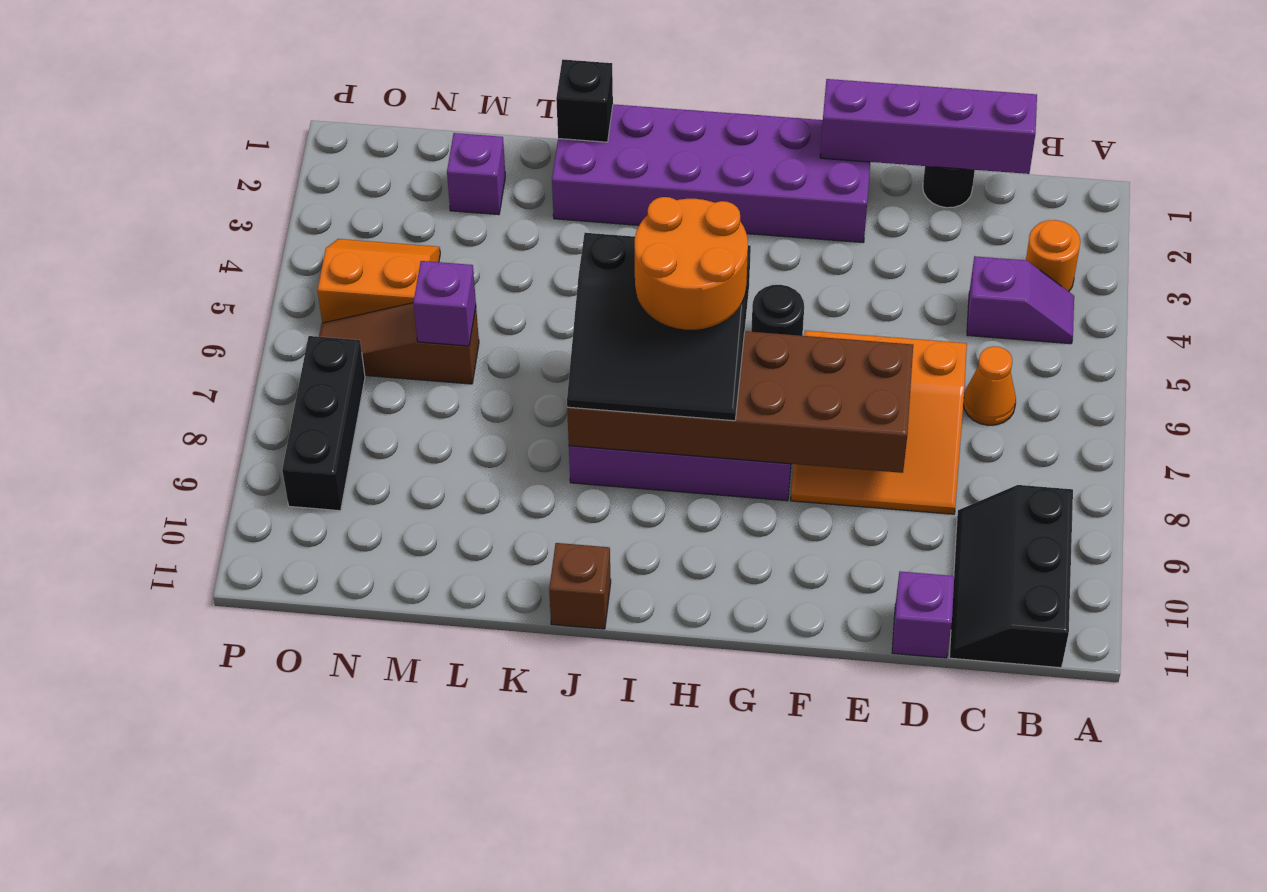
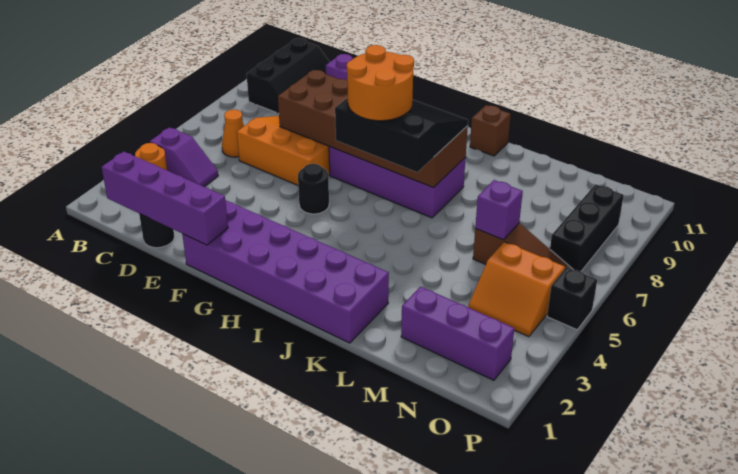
purple 1x2 slope [967,256,1074,344] -> purple 1x2 slope turned to [150,127,218,187]
black 1x1 brick [556,59,613,142] -> black 1x1 brick moved to [547,267,597,330]
purple 1x1 brick [447,133,505,215] -> purple 1x3 brick [401,287,514,380]

